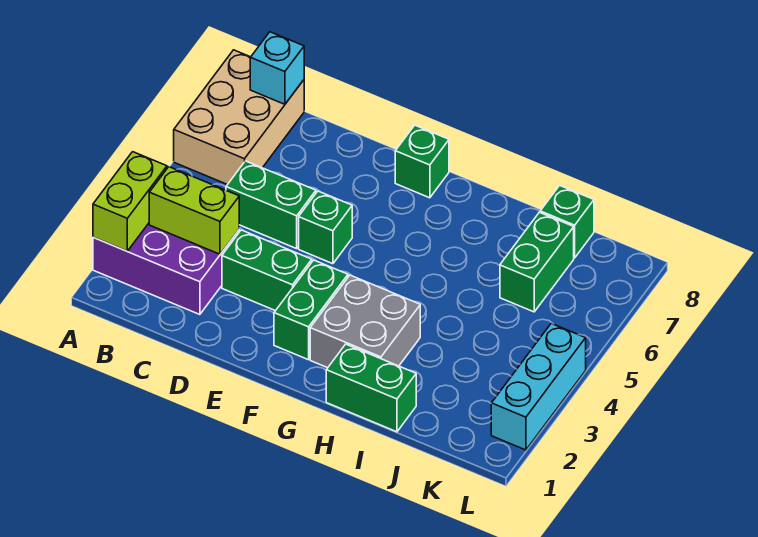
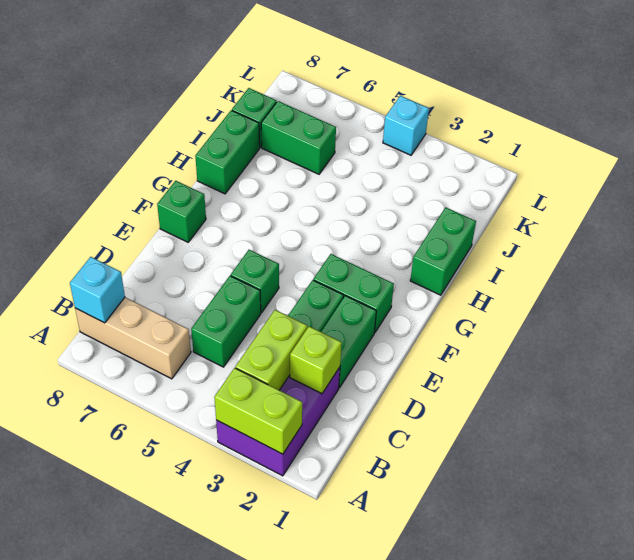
tan 2x3 brick [174,50,304,185] -> tan 1x3 brick [75,297,191,379]
none -> lime 1x1 brick [290,326,342,394]
none -> green 1x2 brick [321,296,376,388]
grey 2x2 brick [310,275,420,368] -> none
none -> green 1x2 brick [195,110,260,194]
cyan 1x3 brick [491,323,586,450] -> cyan 1x1 brick [383,96,429,155]

